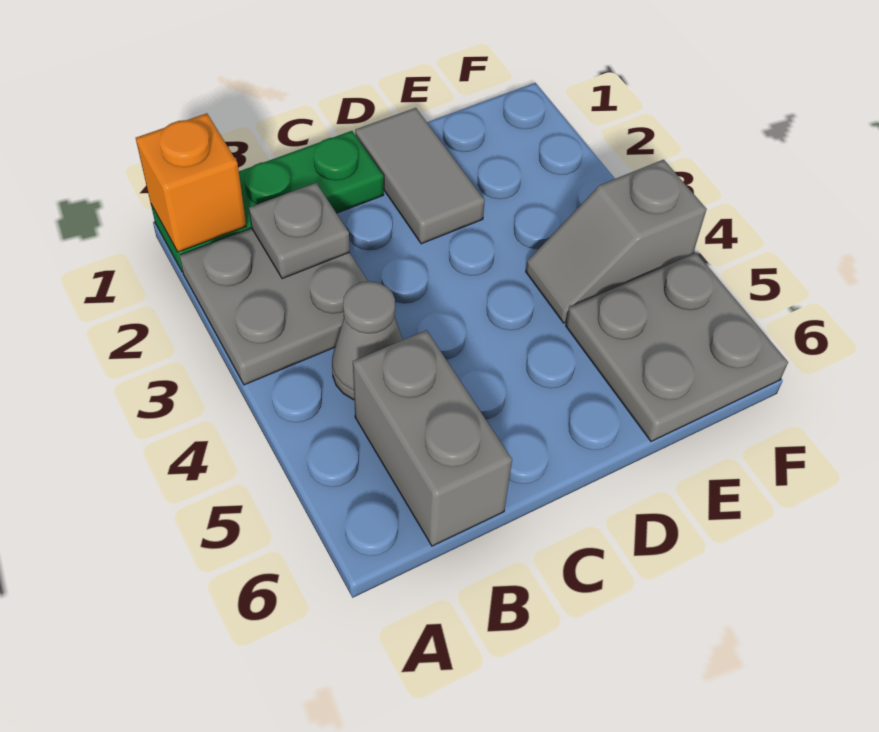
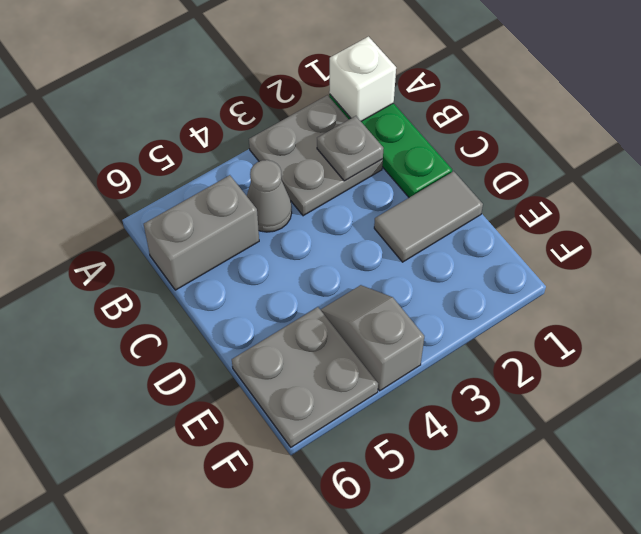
orange 1x1 brick [136,113,246,252] -> white 1x1 brick [329,37,396,121]

